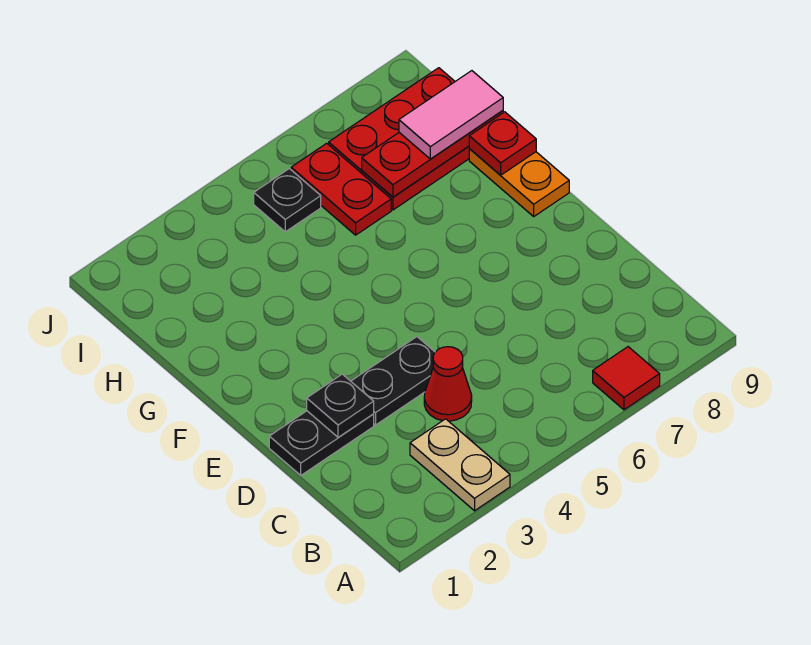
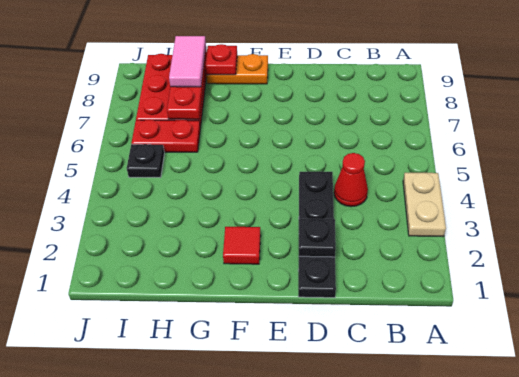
tan 1x2 plate [410,419,510,511] -> tan 1x2 plate turned to [403,173,446,237]
red 1x1 tile [593,347,660,410] -> red 1x1 tile moved to [223,227,261,264]

